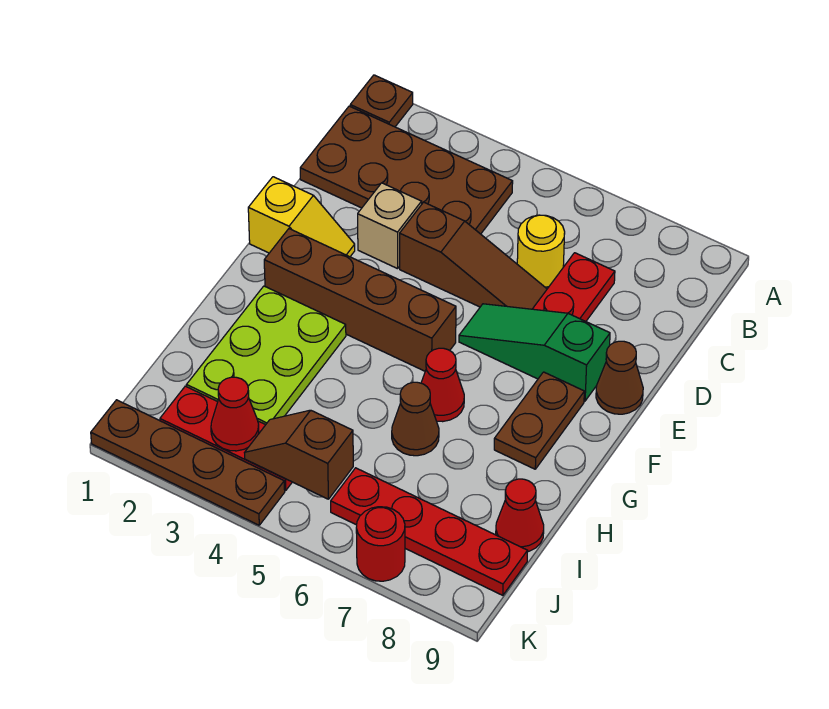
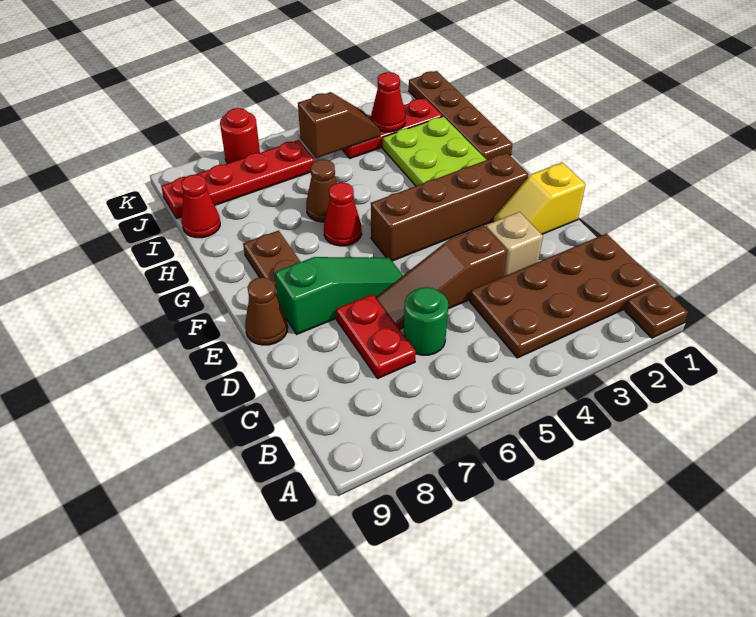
yellow 1x1 round brick [517,215,565,287] -> green 1x1 round brick [404,287,448,355]
brown 1x4 plate [91,400,285,525] -> brown 1x4 plate turned to [409,71,513,160]

